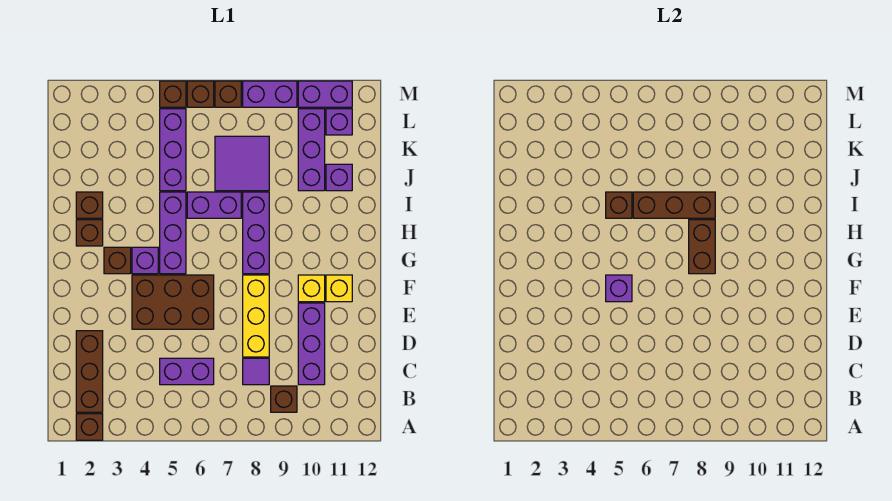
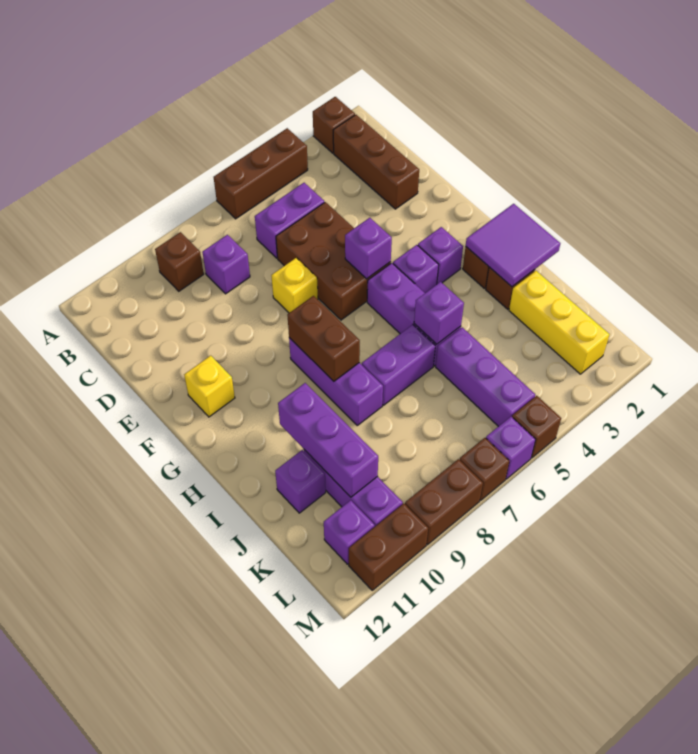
purple 1x1 tile [243,358,269,385] -> purple 1x1 brick [202,235,250,294]
purple 1x3 brick [298,303,325,385] -> purple 1x3 brick moved to [278,383,378,497]
yellow 1x3 brick [243,275,269,357] -> yellow 1x3 brick moved to [509,271,610,374]
brown 2x3 brick [132,275,214,329] -> brown 2x3 brick turned to [276,202,391,320]
yellow 1x1 brick [298,275,325,302] -> yellow 1x1 brick moved to [271,258,318,313]
brown 1x1 brick [104,247,131,274] -> purple 1x1 brick [418,227,463,284]
brown 1x1 brick [606,192,632,218] -> purple 1x1 brick [414,282,464,344]
brown 1x3 brick [633,192,715,218] -> brown 1x3 brick moved to [214,128,308,219]
purple 2x2 tile [215,136,269,191] -> purple 2x2 tile moved to [466,204,560,287]
brown 1x1 brick [187,81,214,107] -> purple 1x1 brick [486,417,536,479]
purple 1x2 brick [243,81,297,107] -> brown 1x2 brick [405,459,483,545]
purple 1x2 brick [298,81,352,107] -> brown 1x2 brick [349,504,428,590]

